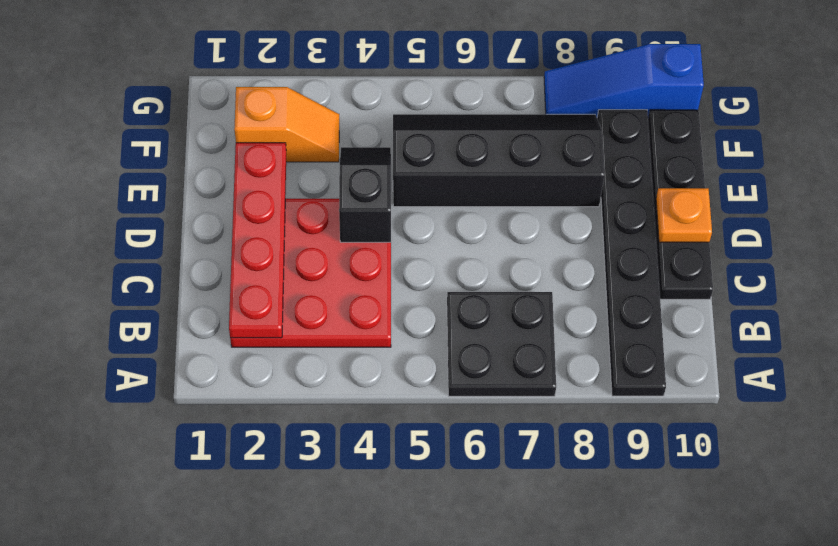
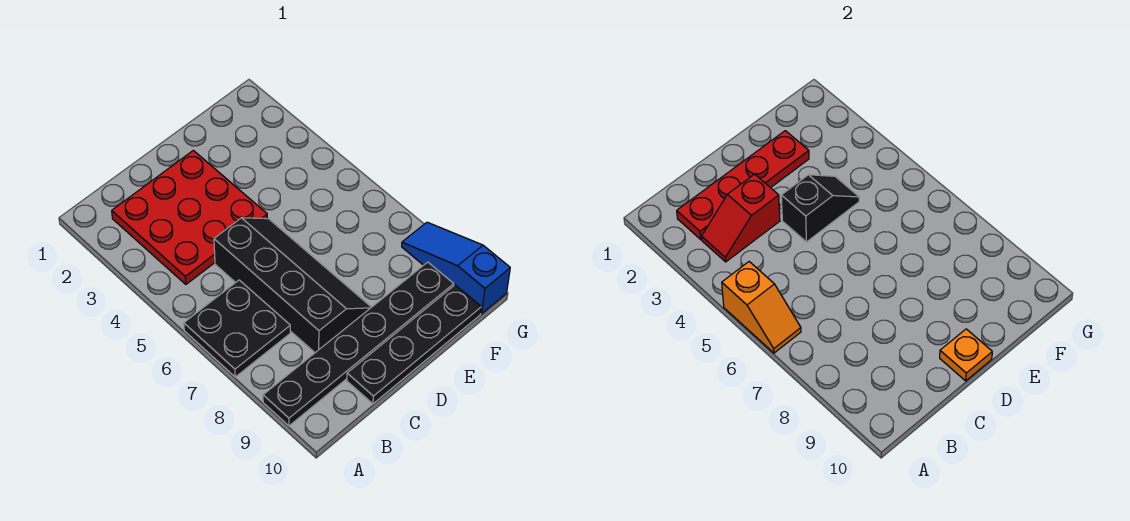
none -> red 1x2 slope [702,174,780,262]
black 2x4 slope [393,114,605,207] -> black 2x4 slope moved to [214,218,371,353]
orange 1x2 slope [234,87,339,162] -> orange 1x2 slope moved to [722,262,801,353]

